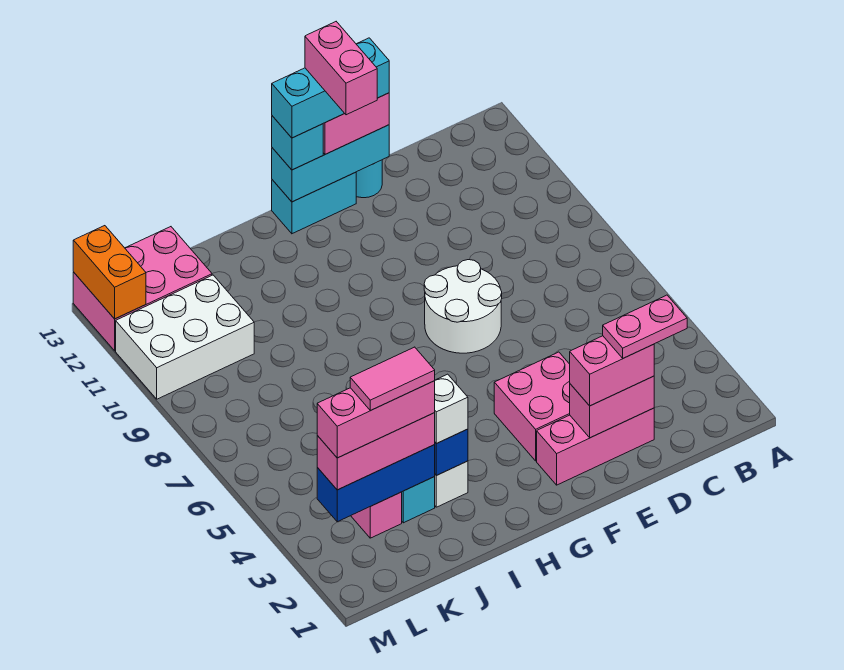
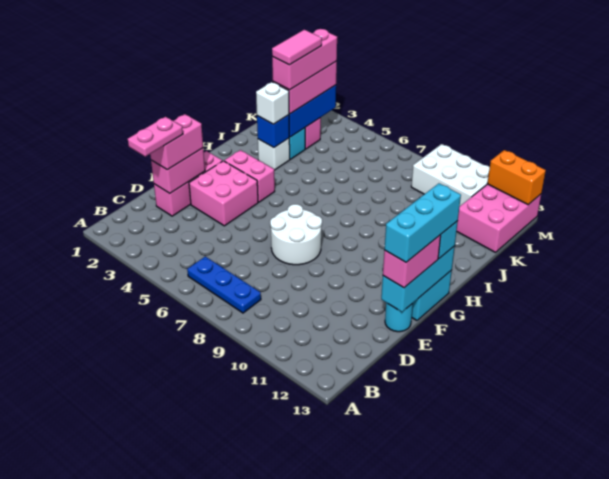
none -> blue 1x3 plate [187,256,261,313]
pink 1x2 brick [305,22,377,115] -> pink 1x2 brick moved to [224,150,275,202]
white 2x3 brick [116,275,254,399] -> white 2x3 brick turned to [411,144,490,206]

